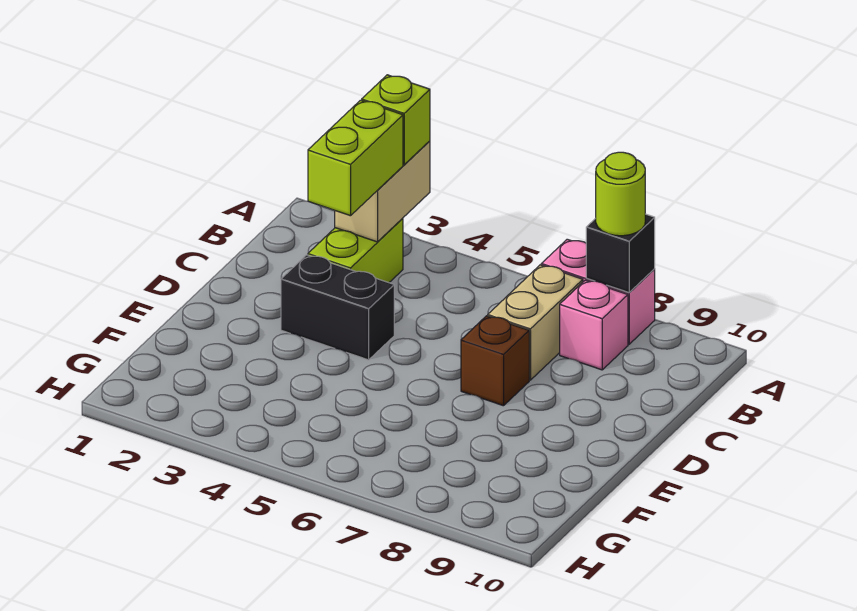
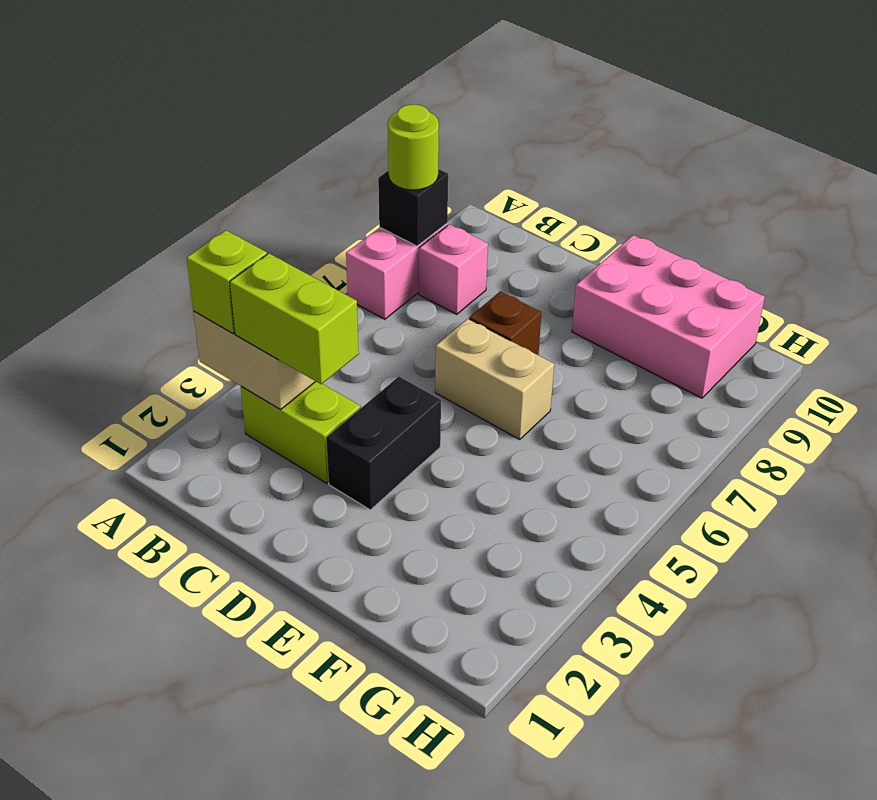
tan 1x2 brick [488,265,583,380] -> tan 1x2 brick moved to [435,319,554,439]
none -> pink 2x3 brick [572,235,765,398]

